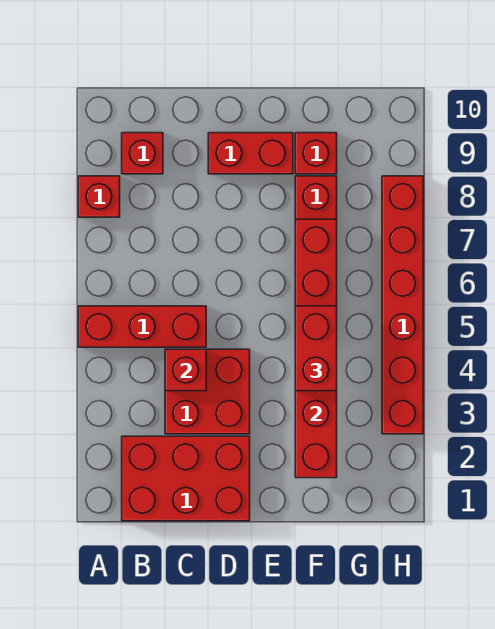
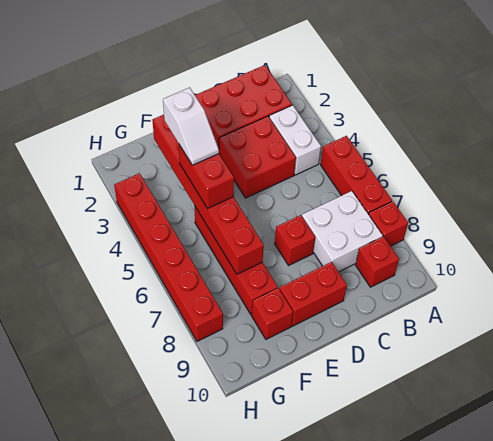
red 1x3 brick [78,306,206,347] -> red 1x3 brick turned to [320,136,392,214]
none -> white 1x2 brick [269,105,321,175]
none -> white 2x2 brick [302,191,383,272]
red 1x1 brick [165,349,206,391] -> red 1x1 brick moved to [275,215,315,265]
none -> white 1x2 slope [163,87,219,165]

